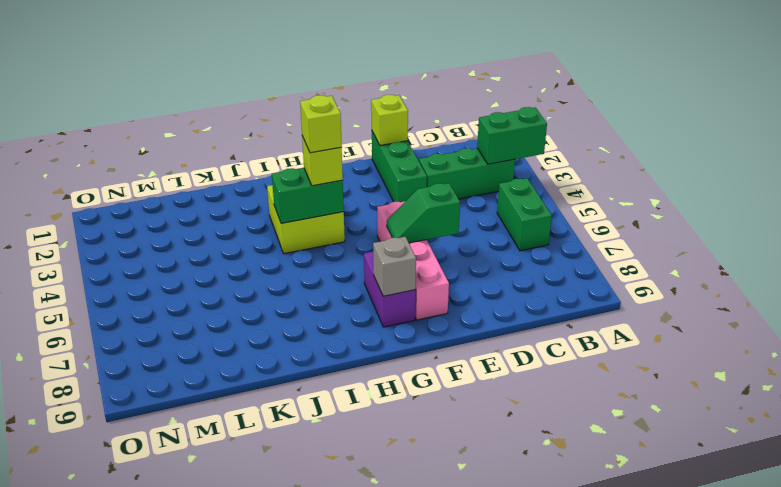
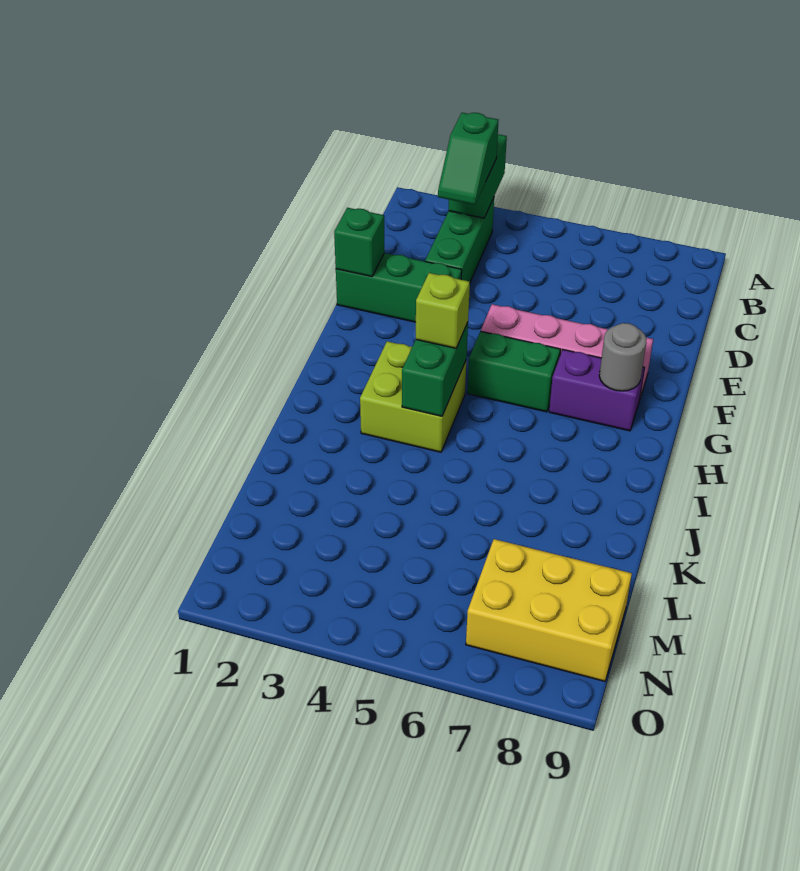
green 1x2 brick [497,178,552,251] -> green 1x2 brick moved to [468,331,560,412]
lime 1x1 brick [371,95,408,145] -> green 1x1 brick [334,208,385,277]
green 1x2 slope [387,183,460,243] -> green 1x2 slope moved to [438,113,499,205]
grey 1x1 brick [373,237,416,296] -> grey 1x1 round brick [599,323,647,391]
lime 1x1 brick [300,95,342,153] -> none
none -> yellow 2x3 brick [466,539,632,681]

